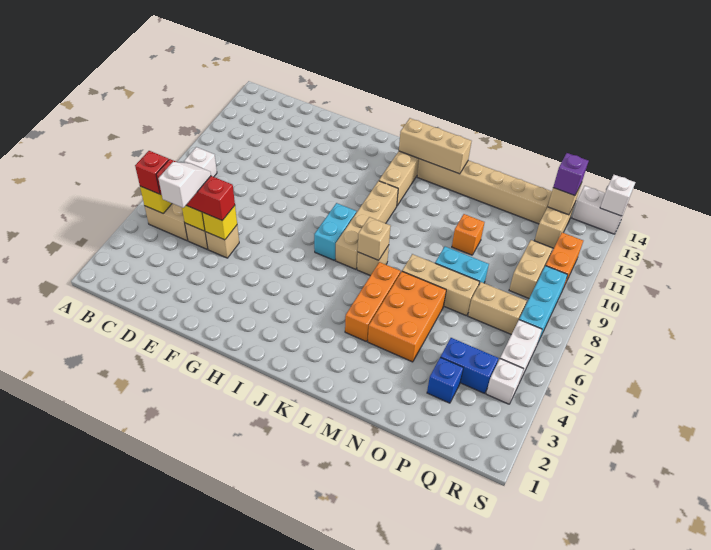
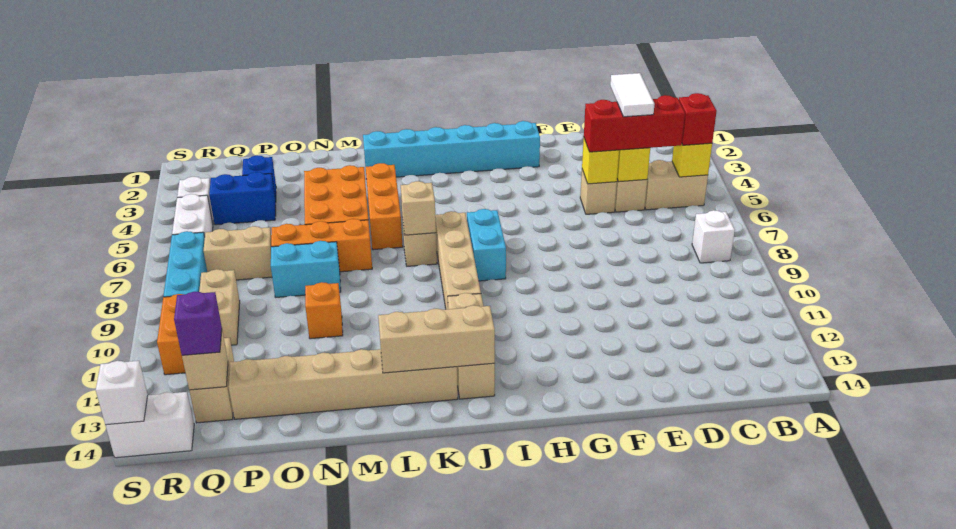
white 1x2 slope [158,162,211,208] -> white 1x2 tile [610,73,655,117]
none -> cyan 1x6 brick [363,121,540,177]
tan 1x3 brick [402,254,479,316] -> orange 1x3 brick [271,219,372,272]

